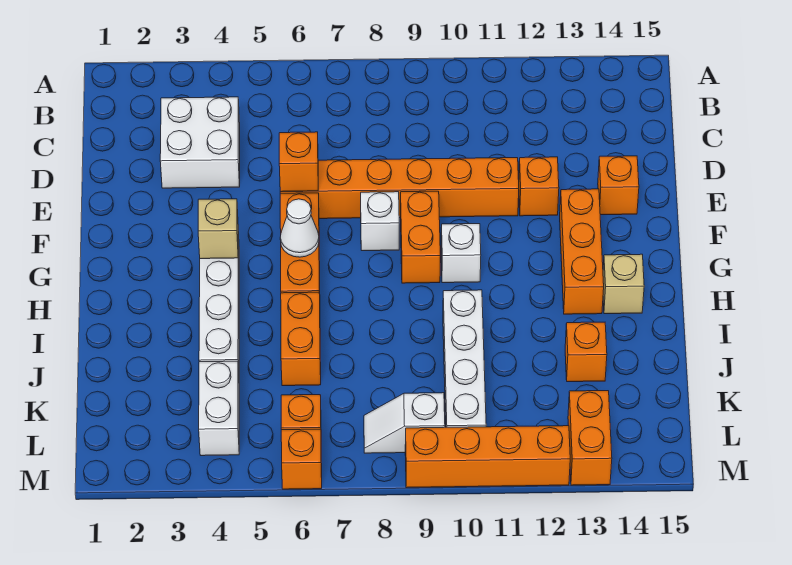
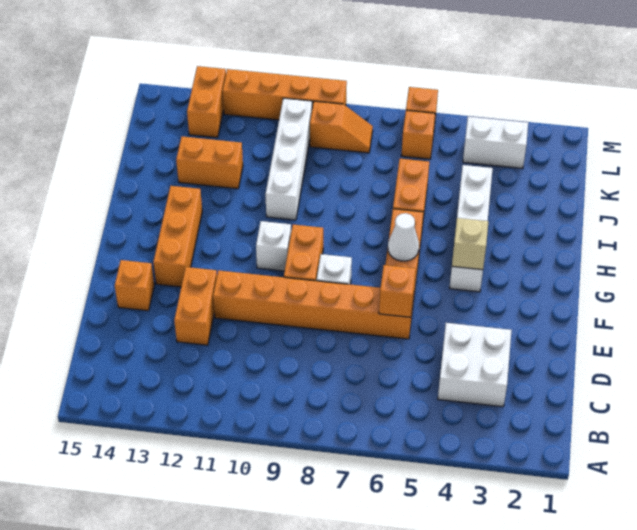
orange 1x1 brick [519,157,559,216] -> orange 1x2 brick [174,267,217,345]
tan 1x1 brick [603,254,644,314] -> none
orange 1x1 brick [565,322,607,382] -> orange 1x2 brick [176,137,243,189]
white 1x2 brick [199,361,239,456] -> white 1x2 brick turned to [463,117,528,168]
white 1x2 slope [364,393,445,453] -> orange 1x2 slope [310,101,373,153]

